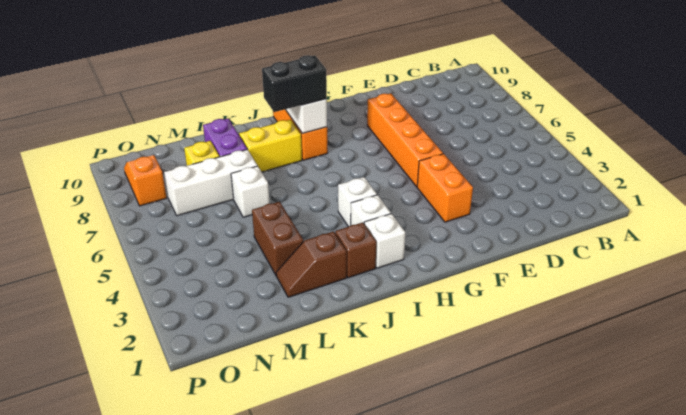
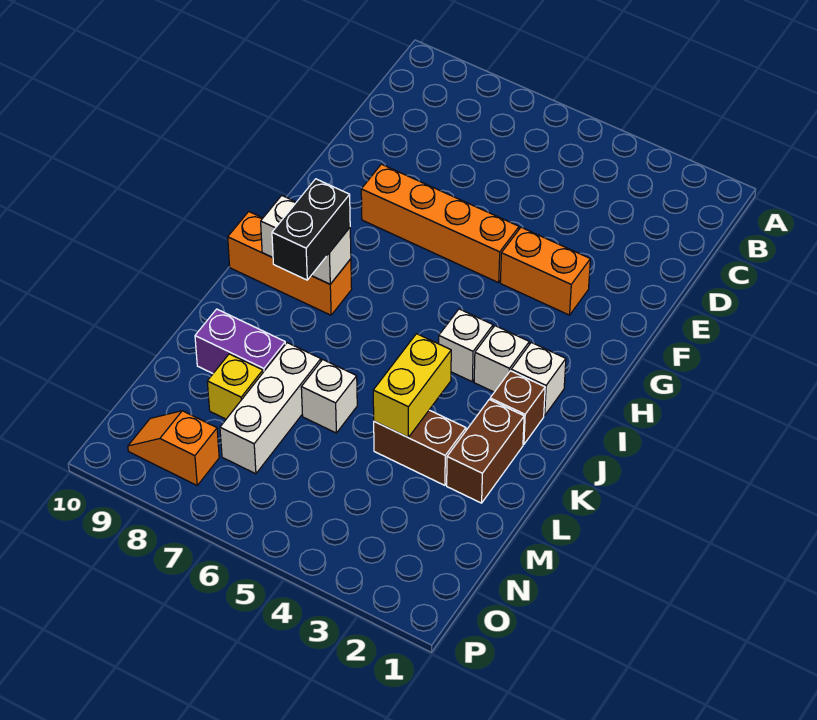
yellow 1x2 brick [239,120,302,172] -> yellow 1x2 brick moved to [373,334,451,437]
brown 1x2 slope [276,231,347,297] -> brown 1x2 brick [447,400,524,503]

